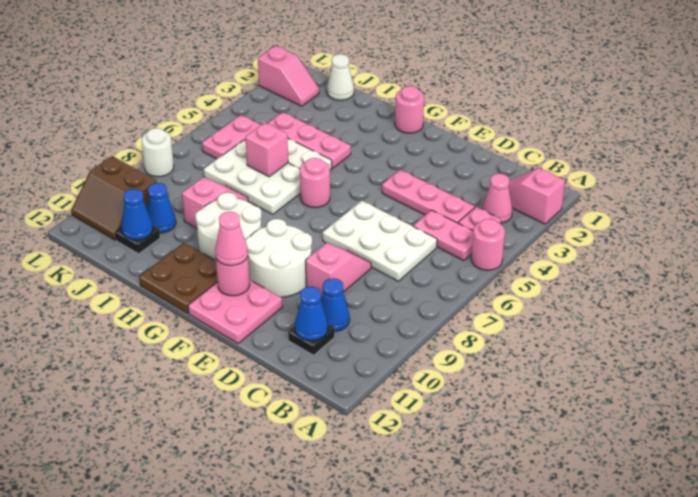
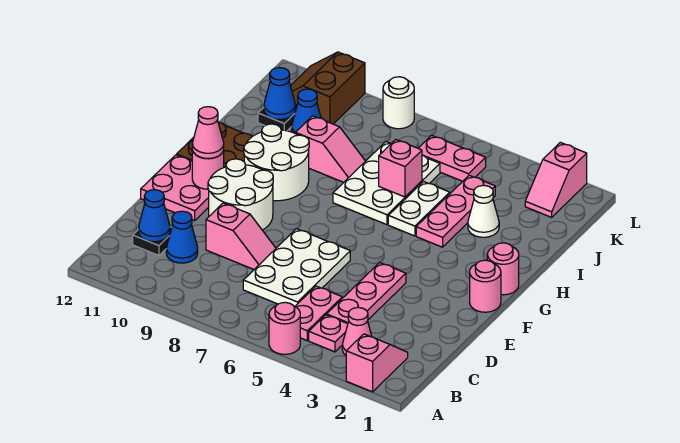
pink 1x1 round brick [300,158,330,208] -> pink 1x1 round brick moved to [470,260,501,312]
white 1x1 cone [327,54,354,100] -> white 1x1 cone moved to [468,185,499,237]

